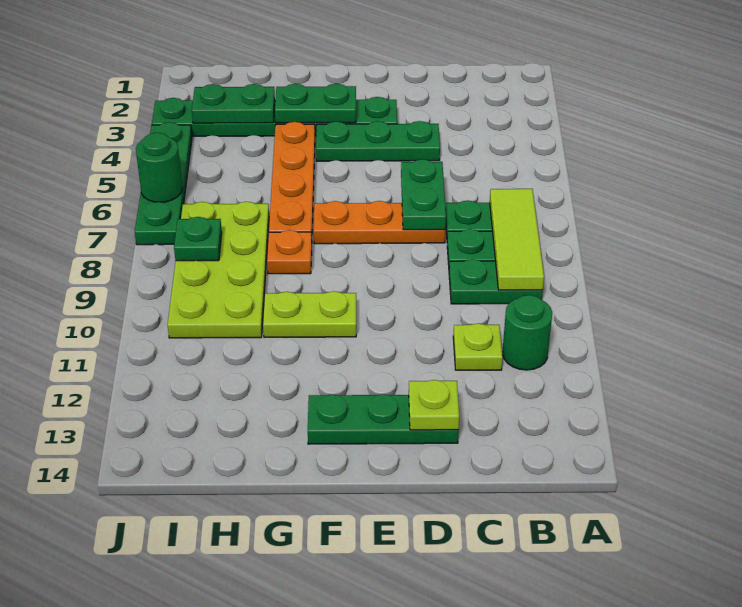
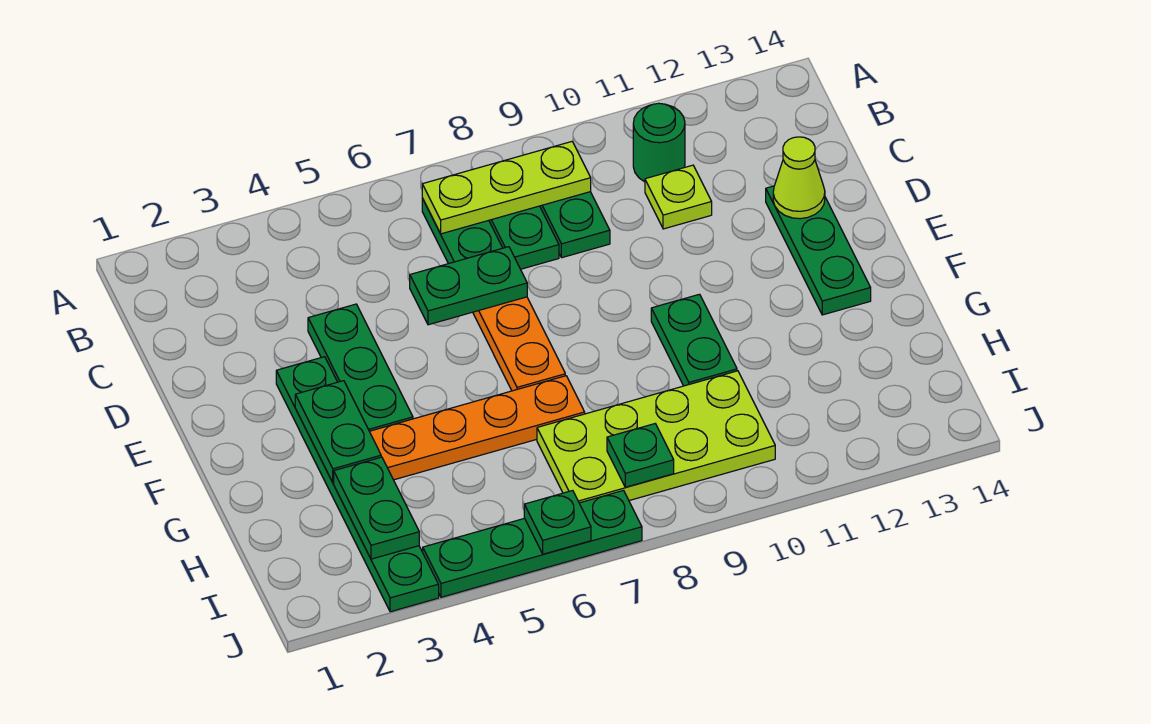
lime 1x3 tile [490,189,544,290] -> lime 1x3 plate [422,142,591,234]
lime 1x1 plate [409,380,459,430] -> lime 1x1 cone [773,137,825,219]
lime 1x2 plate [263,291,356,337] -> green 1x2 plate [651,294,737,386]
orange 1x1 plate [267,230,312,274] -> none
green 1x1 round brick [136,133,182,202] -> green 1x1 plate [524,491,591,554]

